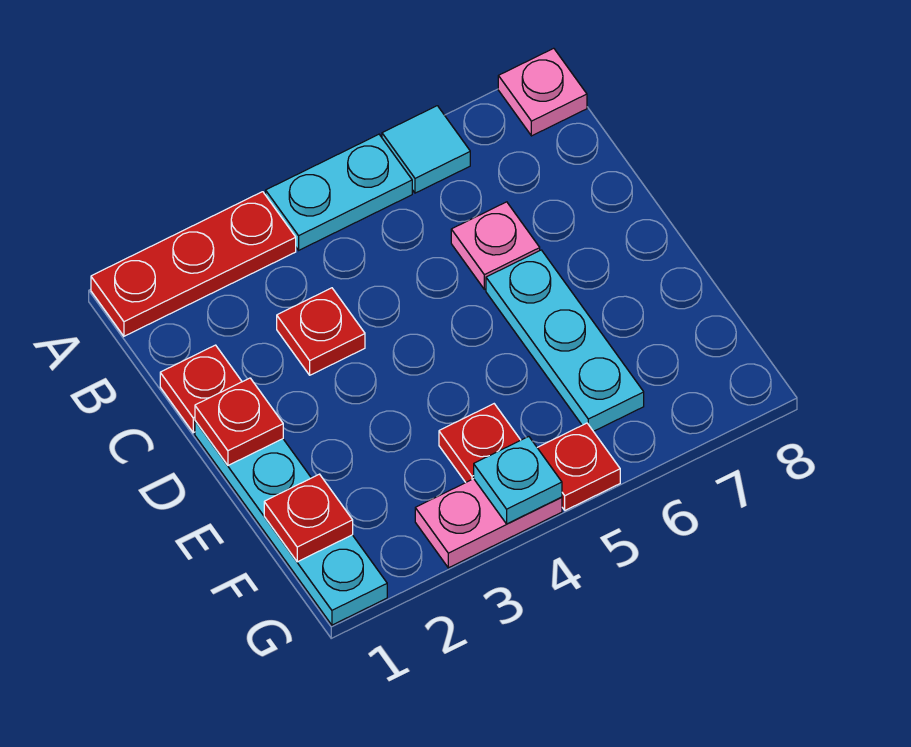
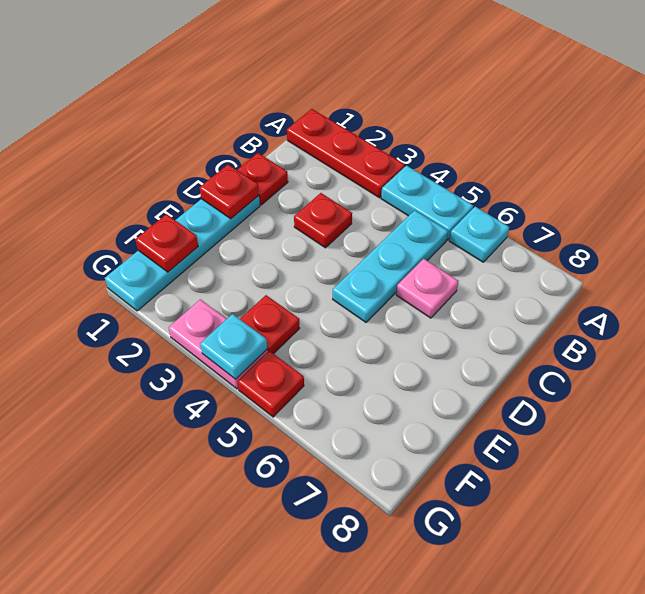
cyan 1x1 tile [382,106,470,193] -> cyan 1x1 plate [449,206,509,262]
pink 1x1 plate [498,48,587,136] -> none
cyan 1x3 plate [486,250,644,431] -> cyan 1x3 plate moved to [333,210,448,322]

